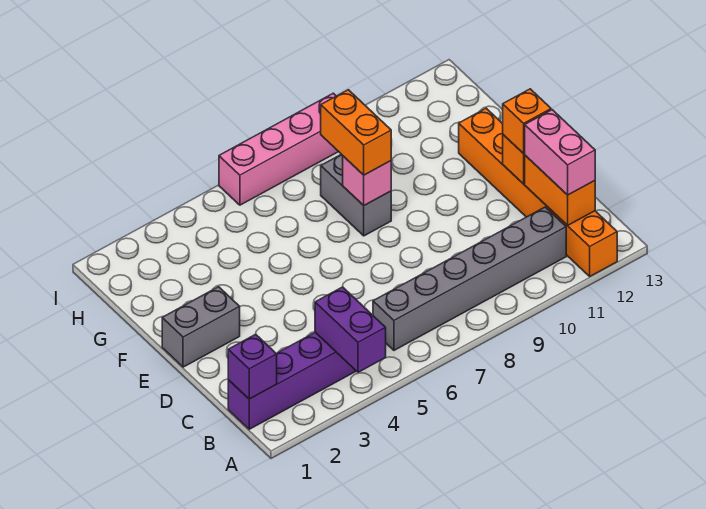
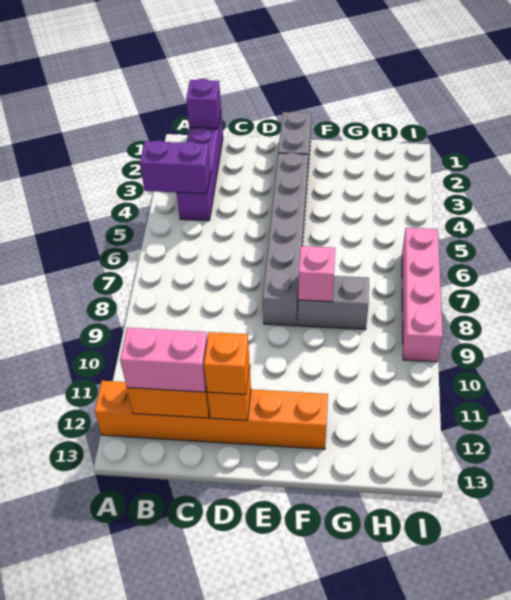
grey 1x6 brick [373,207,566,350] -> grey 1x6 brick moved to [263,153,308,326]
orange 1x2 brick [321,90,391,175] -> none

